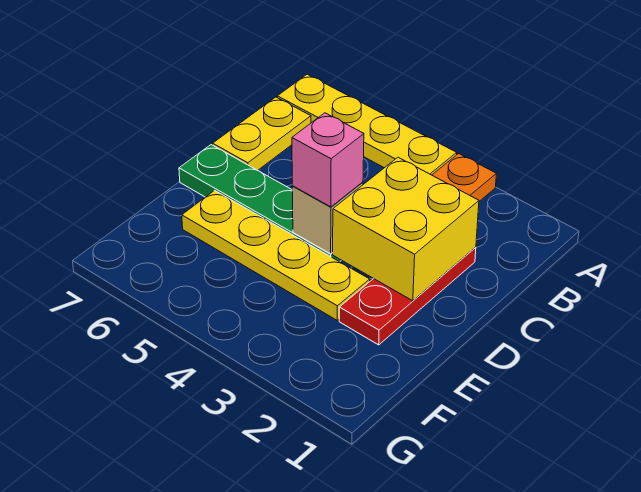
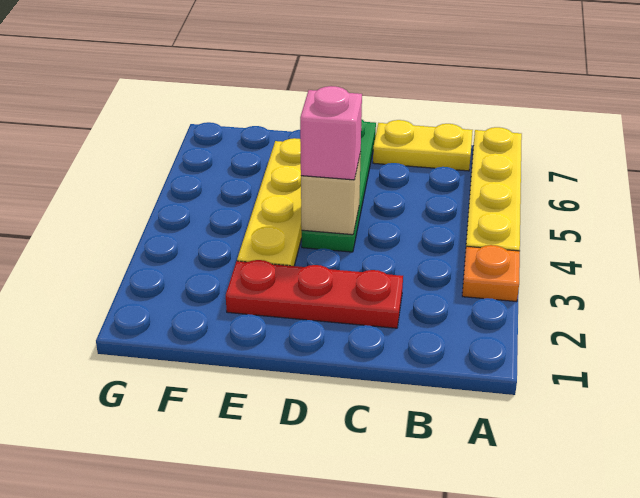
yellow 2x2 brick [333,157,479,301] -> none

